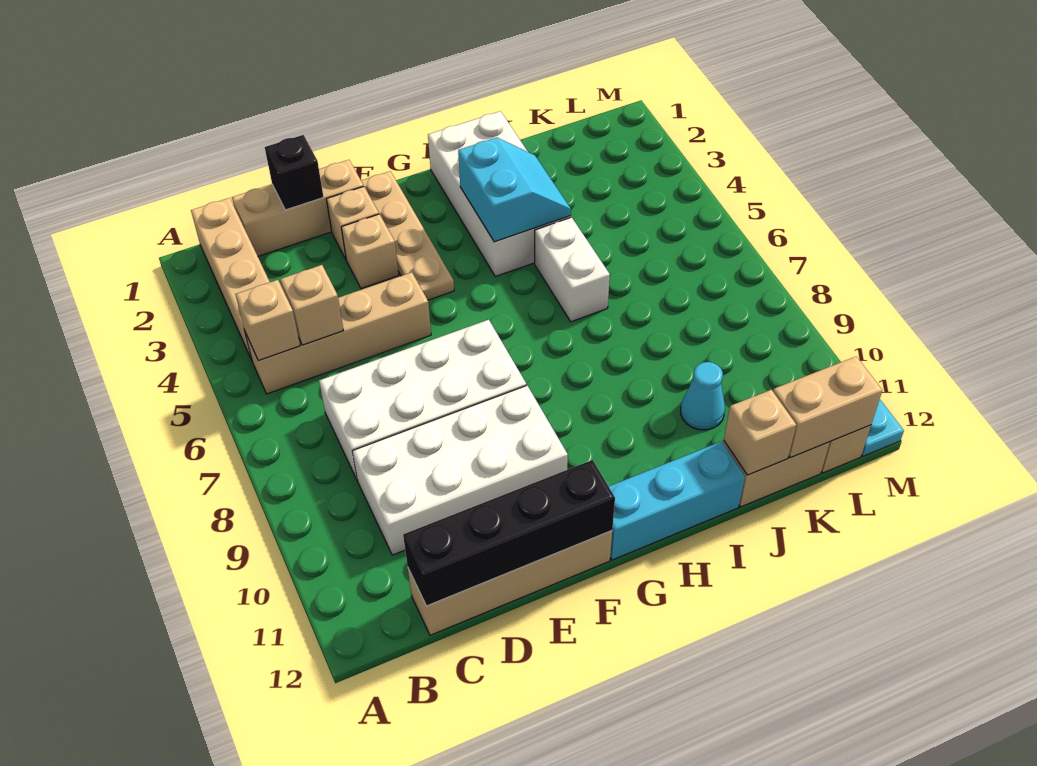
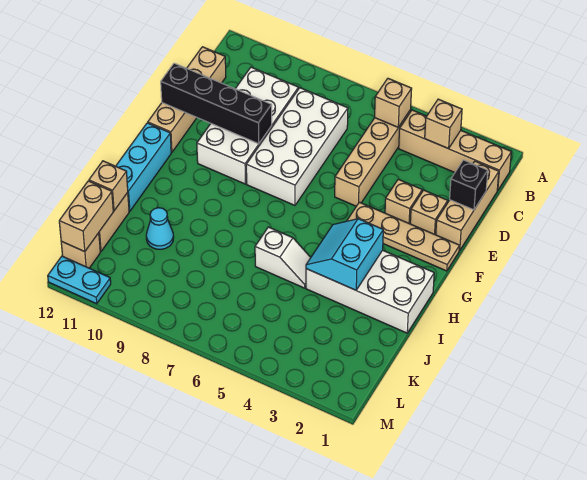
tan 1x1 brick [280,265,343,345] -> tan 1x1 brick moved to [425,99,462,149]
black 1x4 brick [403,460,615,606] -> black 1x4 brick turned to [161,63,272,144]
cyan 2x2 slope [458,137,571,242] -> cyan 2x2 slope turned to [306,219,383,290]
white 1x2 brick [535,217,610,322] -> white 1x2 slope [255,227,311,288]

